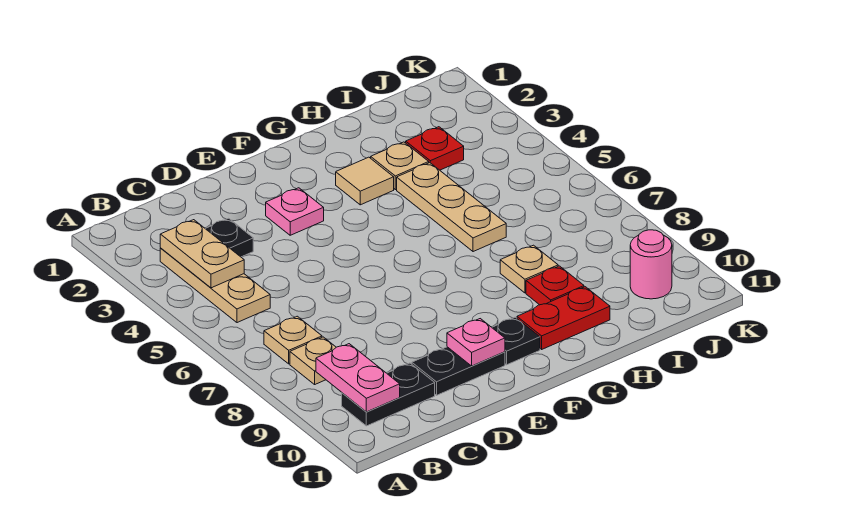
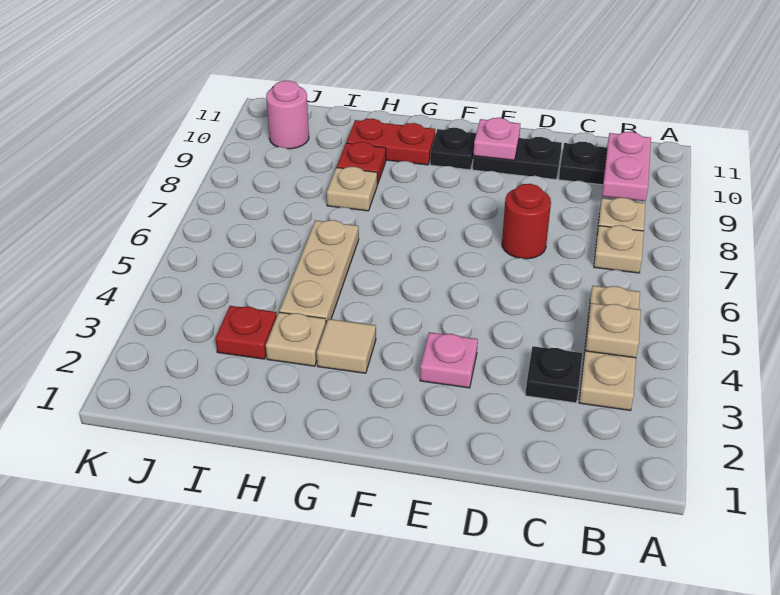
tan 1x2 plate [160,220,244,288] -> tan 1x1 plate [585,303,641,358]
none -> red 1x1 round brick [502,184,551,259]

